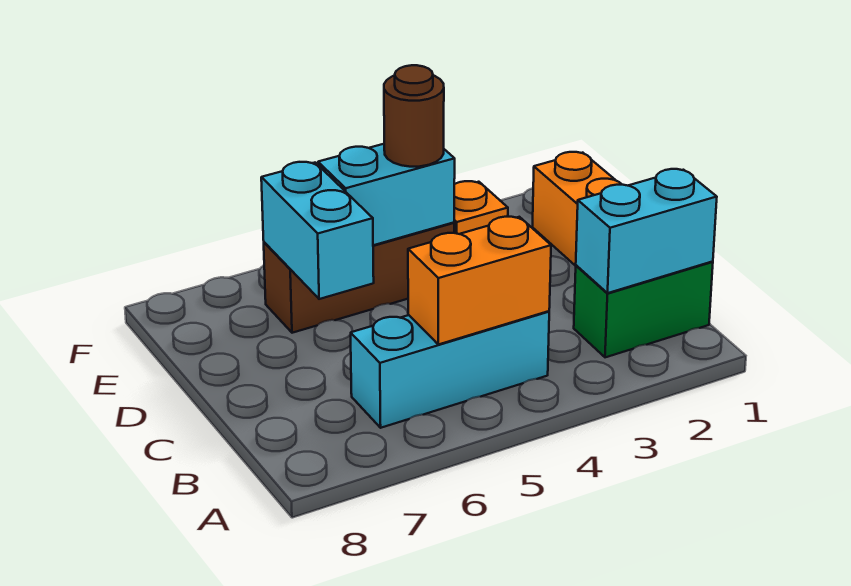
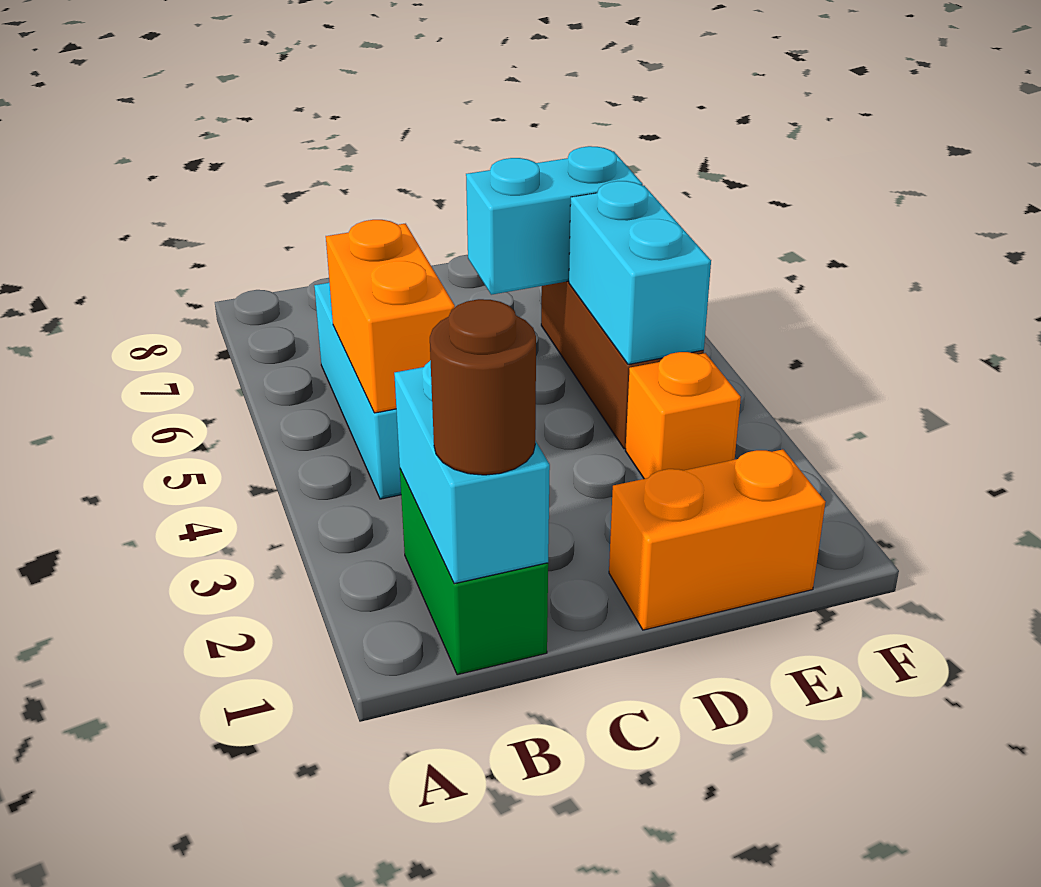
brown 1x1 round brick [384,65,444,167] -> brown 1x1 round brick moved to [430,299,536,475]

